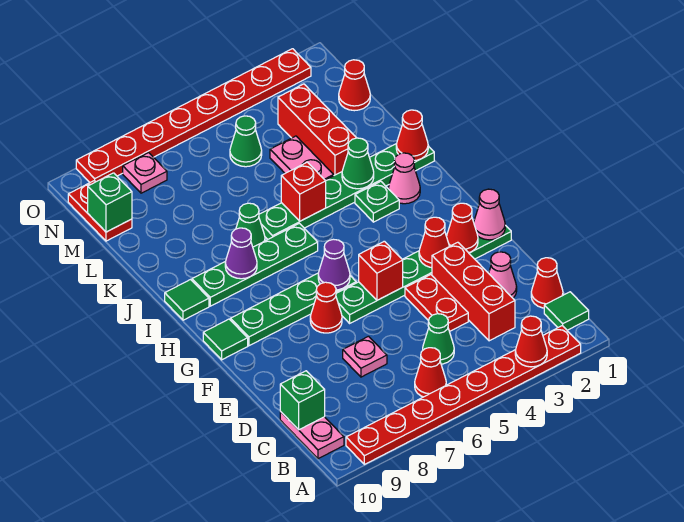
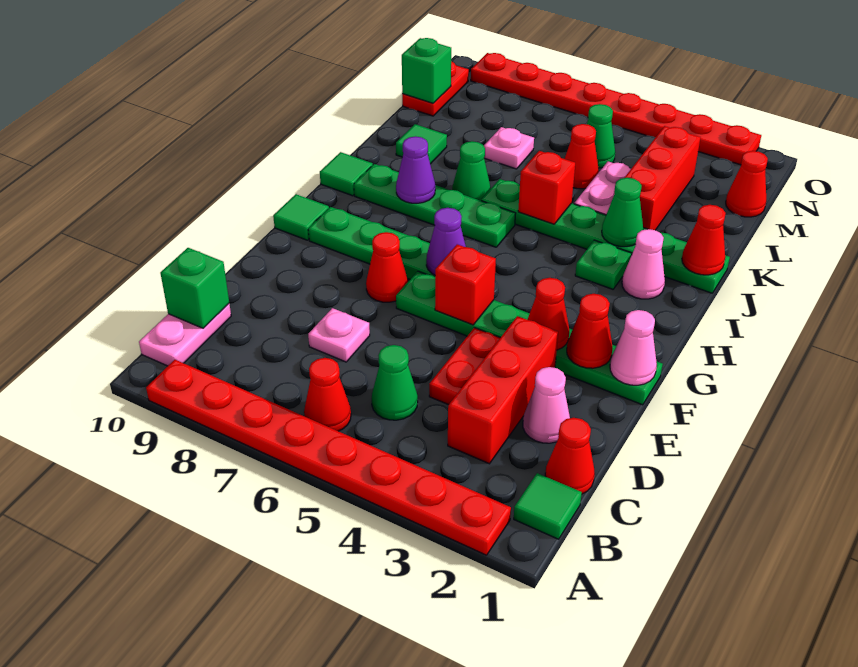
red 1x1 cone [515,316,547,367] -> red 1x1 cone moved to [565,124,599,189]
none -> green 1x1 tile [396,124,447,164]
pink 1x1 plate [123,153,167,193] -> pink 1x1 plate moved to [484,127,534,169]

